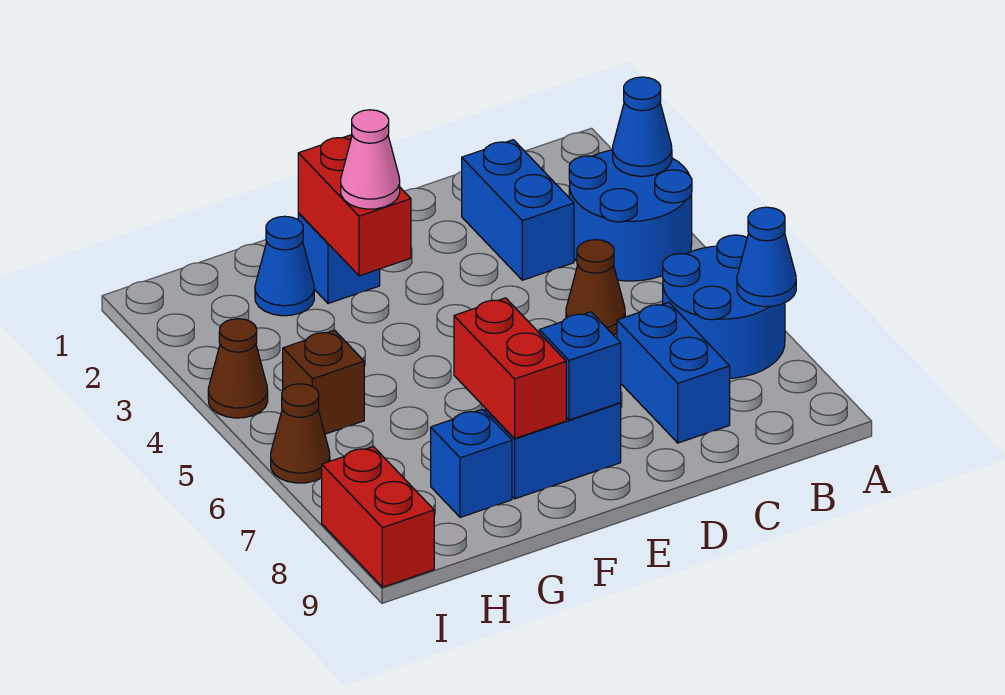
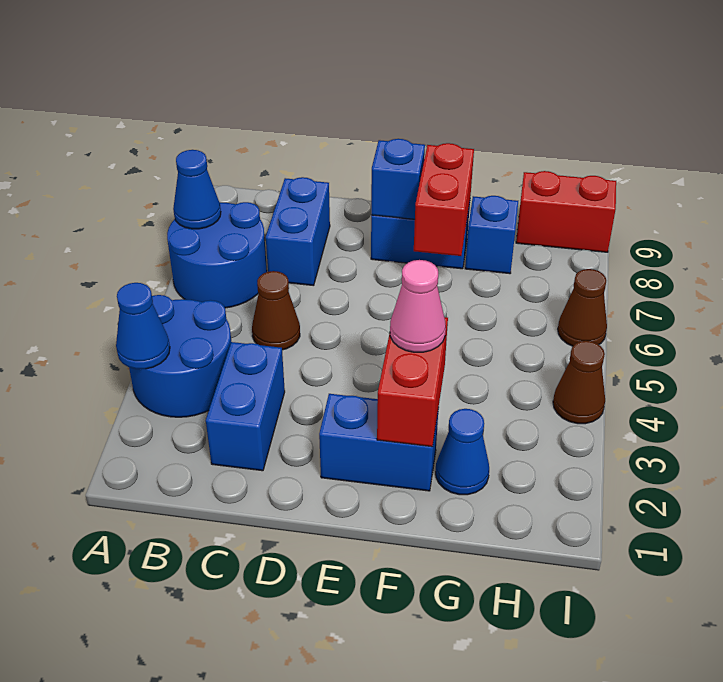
blue 1x1 brick [298,213,380,304] -> blue 1x2 brick [319,394,439,491]
brown 1x1 brick [283,330,364,434] -> none
red 1x2 brick [322,447,434,587] -> red 1x2 brick turned to [516,171,616,252]

